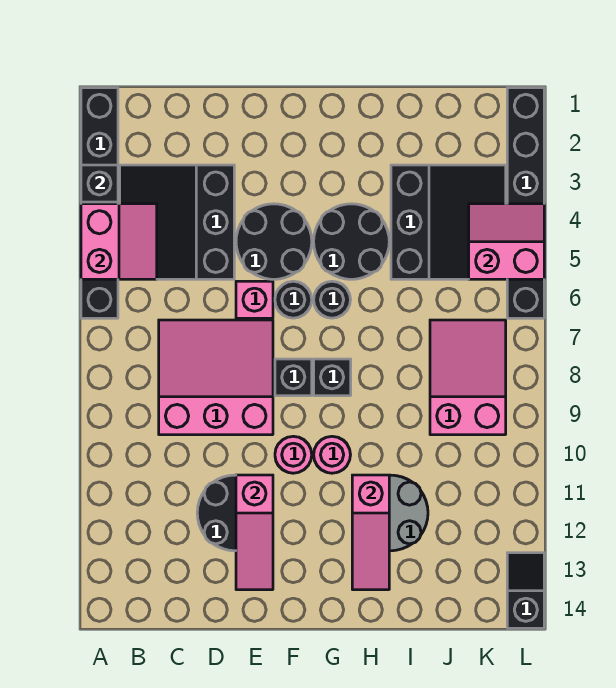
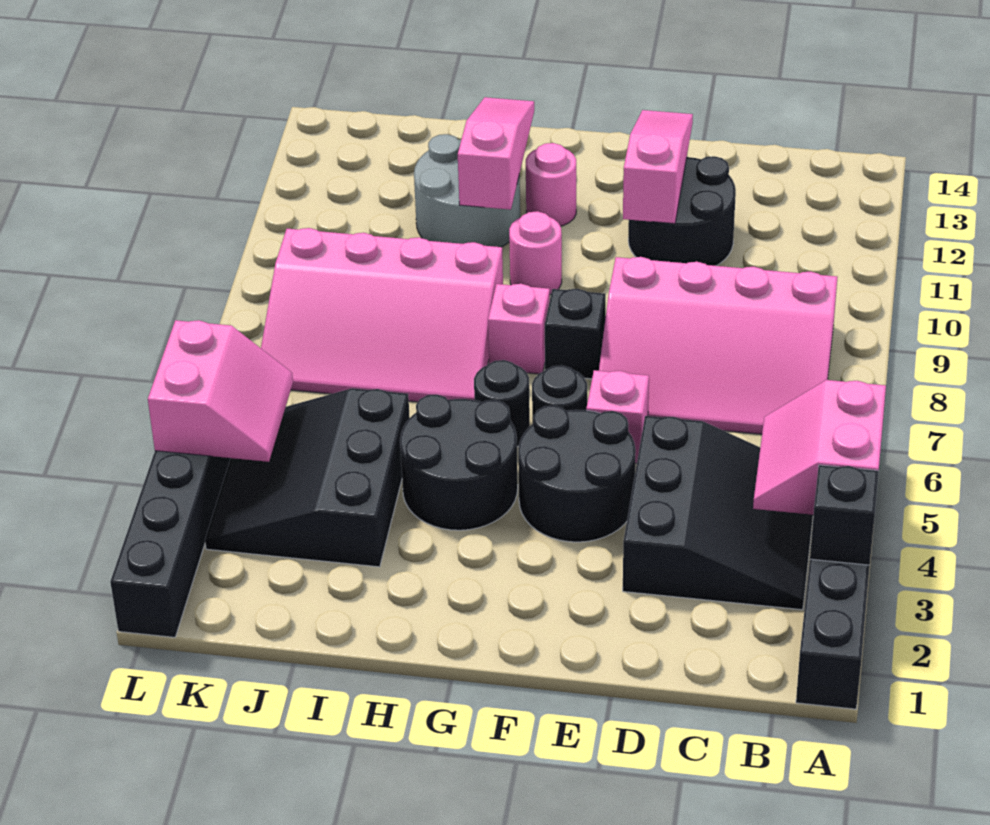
pink 3x3 slope [159,320,273,435] -> pink 3x4 slope [599,257,837,434]
pink 1x1 round brick [275,436,312,473] -> pink 1x1 round brick moved to [526,143,576,226]
black 1x1 brick [314,359,351,396] -> pink 1x1 brick [488,284,550,374]
pink 2x3 slope [430,320,506,435] -> pink 3x4 slope [261,228,503,402]
pink 2x2 slope [469,204,544,279] -> pink 2x2 slope turned to [148,320,293,462]
black 1x2 slope [507,553,544,628] -> none

